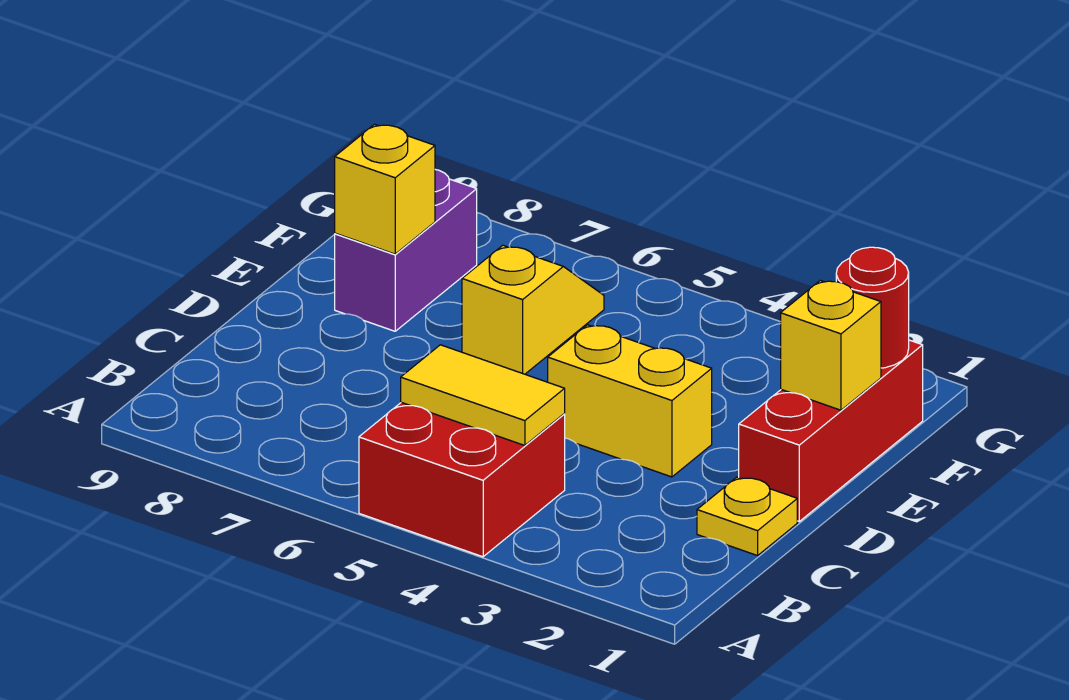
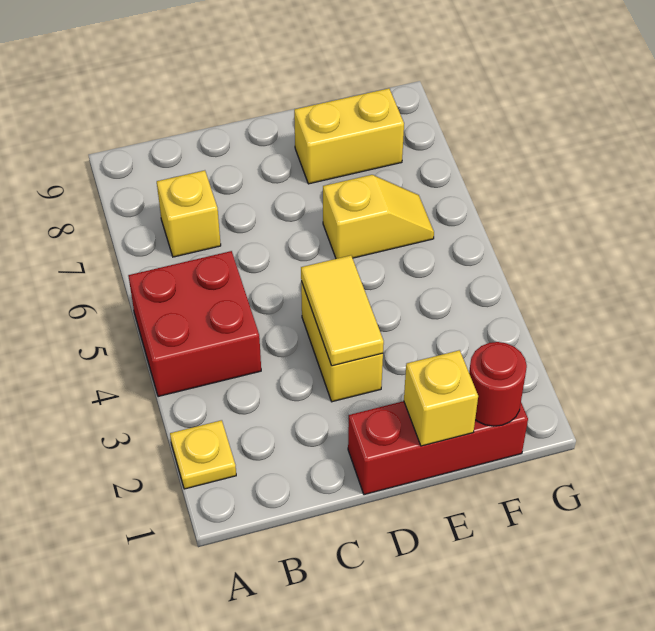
yellow 1x2 tile [401,345,565,446] -> yellow 1x2 tile moved to [301,255,384,366]
yellow 1x1 plate [697,477,797,556] -> yellow 1x1 plate moved to [170,420,236,489]
purple 1x2 brick [335,170,477,331] -> yellow 1x2 brick [294,88,404,184]
yellow 1x1 brick [335,124,435,254] -> yellow 1x1 brick moved to [157,170,221,257]

